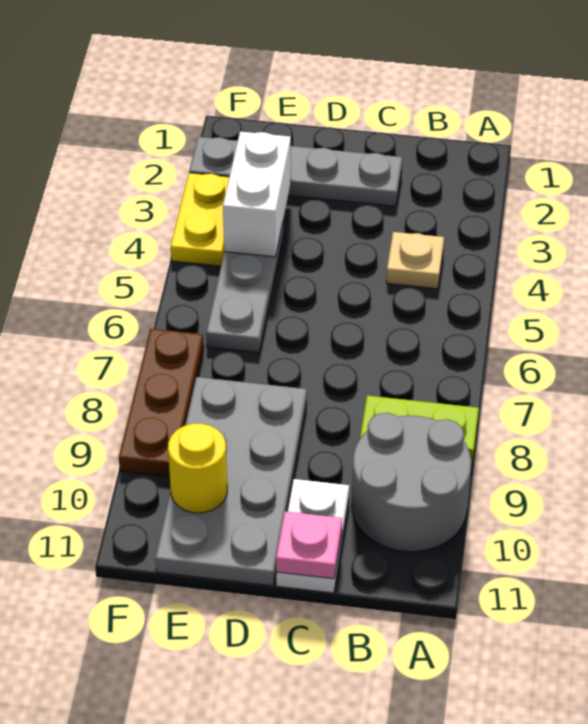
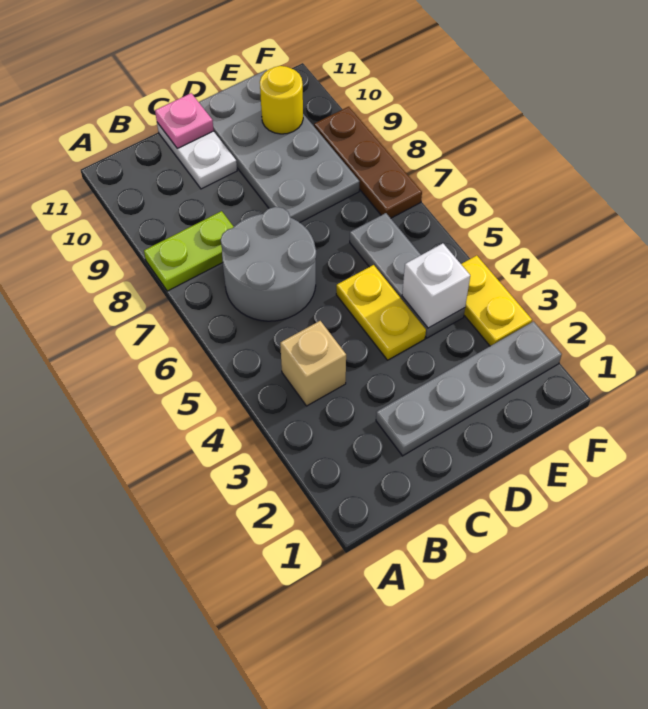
grey 2x2 round brick [352,413,471,552] -> grey 2x2 round brick moved to [221,207,316,321]
tan 1x1 plate [386,232,444,289] -> tan 1x1 brick [280,321,346,406]
none -> yellow 1x2 plate [336,265,426,360]
white 1x2 brick [223,132,291,257] -> white 1x1 brick [402,243,470,328]

